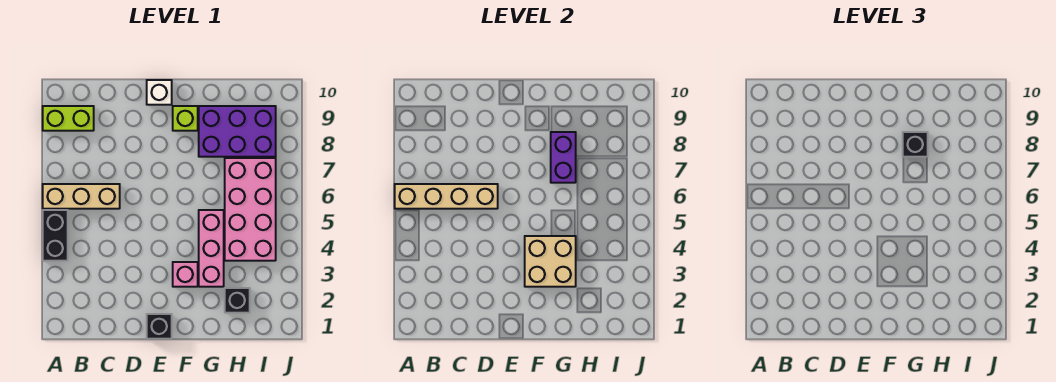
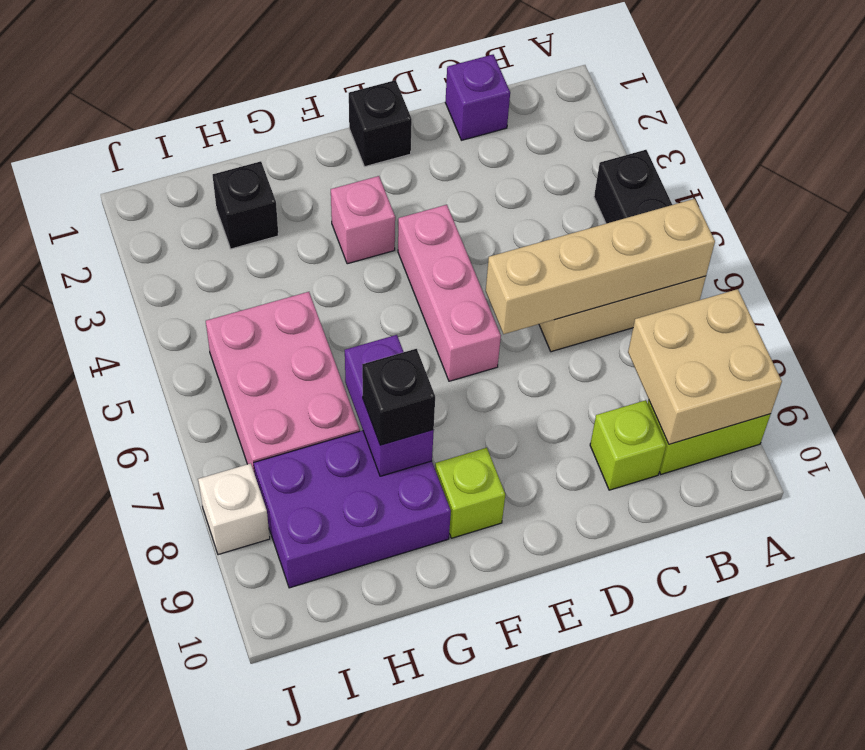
none -> purple 1x1 brick [445,55,510,140]
none -> lime 1x1 brick [590,400,666,490]
white 1x1 brick [147,80,172,105] -> white 1x1 brick moved to [198,463,270,555]
tan 2x2 brick [525,236,576,287] -> tan 2x2 brick moved to [628,289,782,444]
pink 1x3 brick [199,210,224,287] -> pink 1x3 brick moved to [398,205,501,381]
pink 2x4 brick [225,158,276,261] -> pink 2x3 brick [206,292,360,474]

